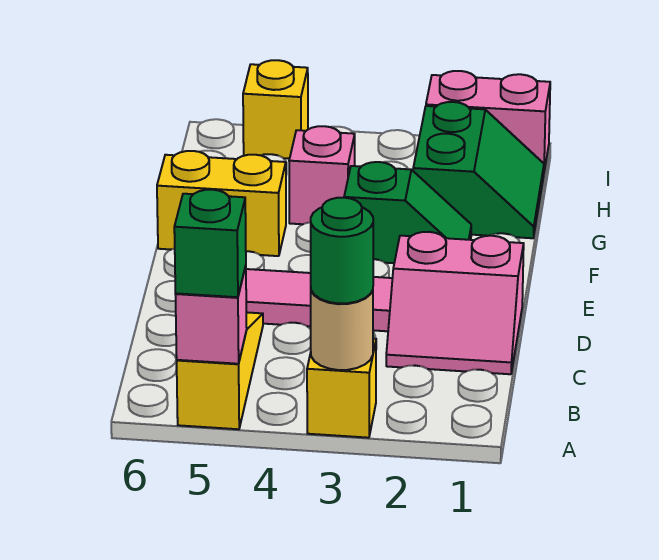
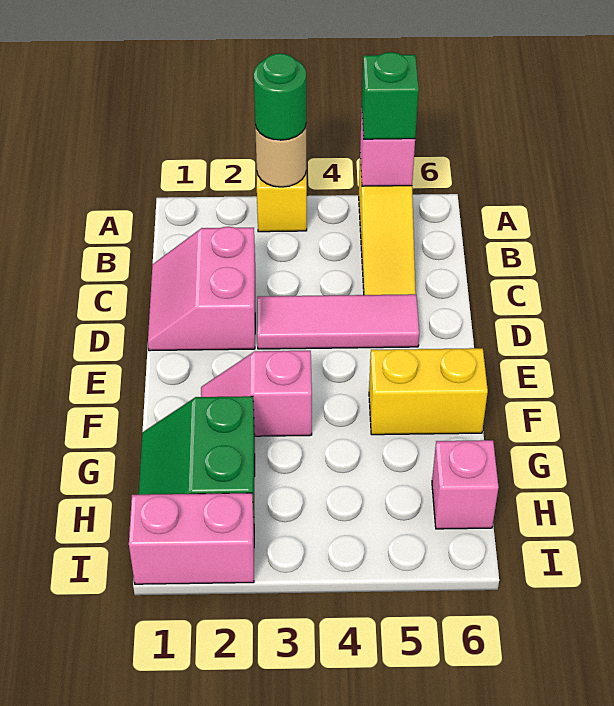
pink 2x2 slope [386,232,524,374] -> pink 2x2 slope turned to [148,227,255,351]
green 1x2 slope [344,162,471,263] -> pink 1x2 slope [201,351,312,436]
pink 1x1 brick [289,126,355,224] -> pink 1x1 brick moved to [432,440,499,529]
yellow 1x1 brick [243,60,308,159] -> none

